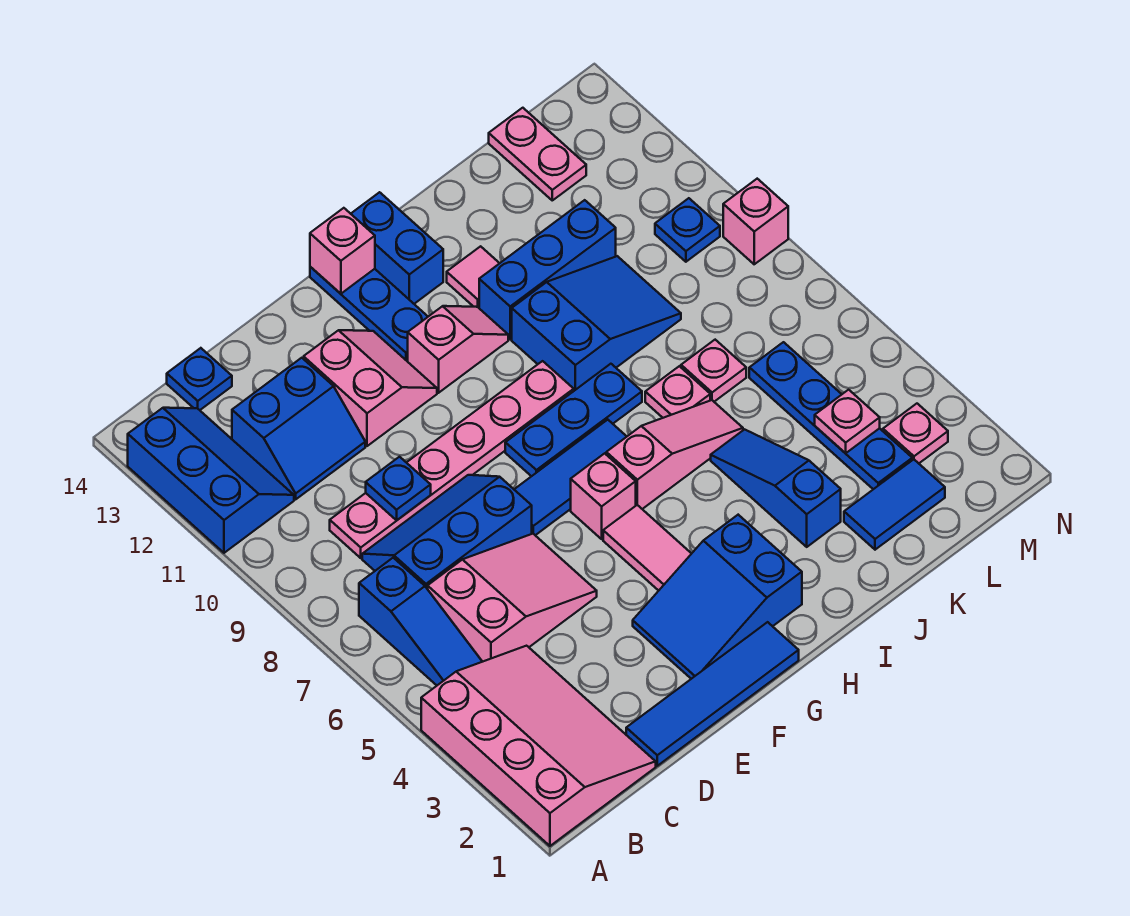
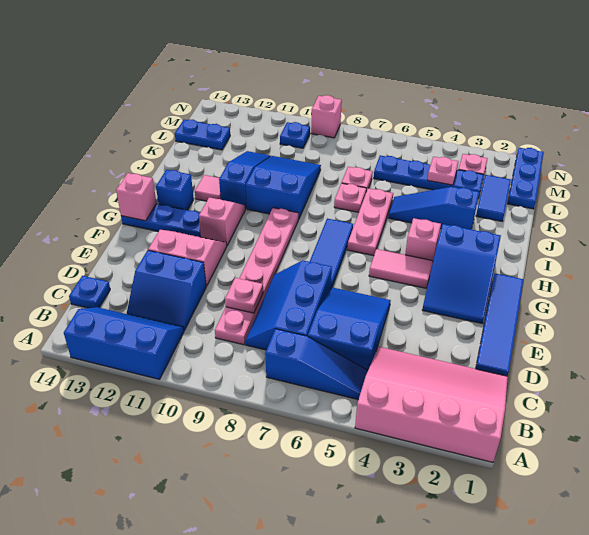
pink 2x3 slope [428,534,597,662] -> blue 2x3 slope [308,287,391,370]
blue 2x2 slope [232,358,365,499] -> blue 2x2 slope turned to [127,250,206,330]
blue 1x1 plate [366,457,431,520] -> pink 1x1 plate [225,278,263,313]
pink 1x1 brick [571,453,636,539] -> pink 1x1 brick moved to [405,218,441,261]
blue 1x3 plate [505,364,642,476] -> blue 1x3 plate moved to [507,148,544,209]
pink 1x3 slope [606,400,743,509] -> pink 1x3 plate [347,188,393,256]
blue 1x2 brick [351,192,443,304] -> blue 1x1 brick [156,170,194,210]
blue 1x3 brick [479,200,616,339] -> blue 1x3 slope [219,151,271,209]
pink 1x2 plate [489,108,586,200] -> blue 1x2 plate [175,120,230,150]

